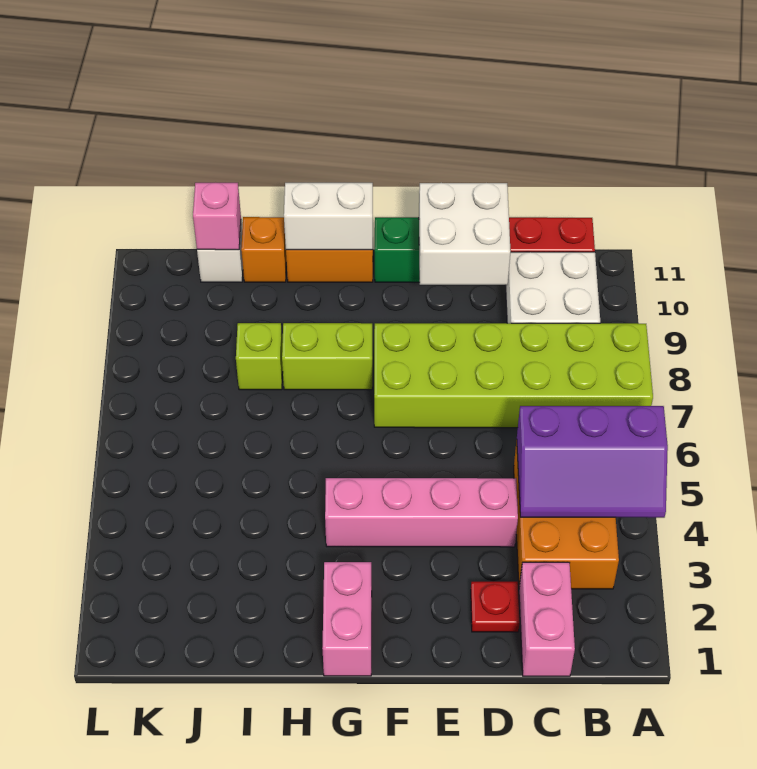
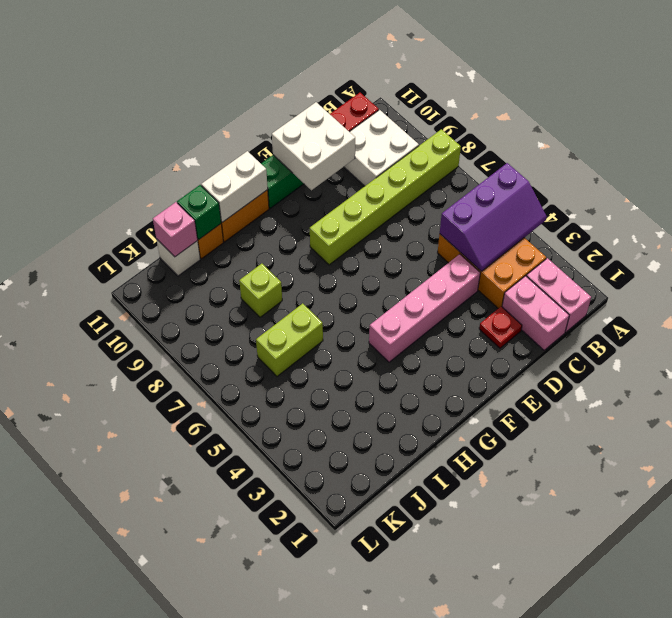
lime 2x6 brick [374,323,653,428] -> lime 1x6 brick [310,129,461,265]
pink 1x2 brick [322,562,372,676] -> pink 1x2 brick moved to [526,258,591,332]
lime 1x2 brick [282,323,372,390] -> lime 1x2 brick moved to [256,303,323,376]
none -> green 1x1 brick [177,185,221,239]

